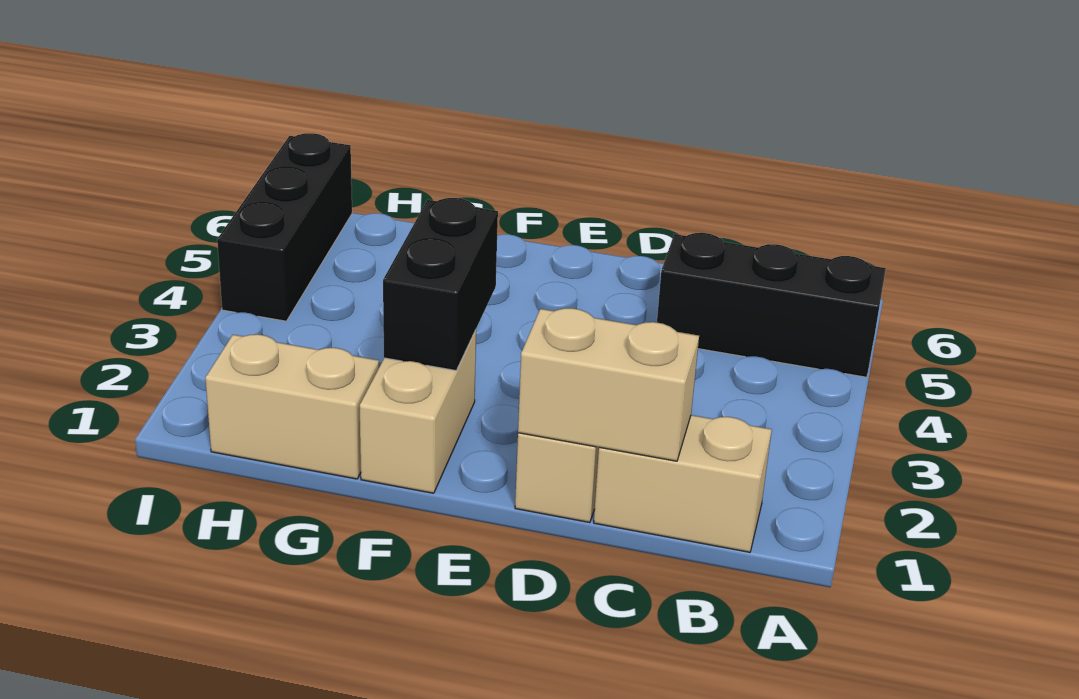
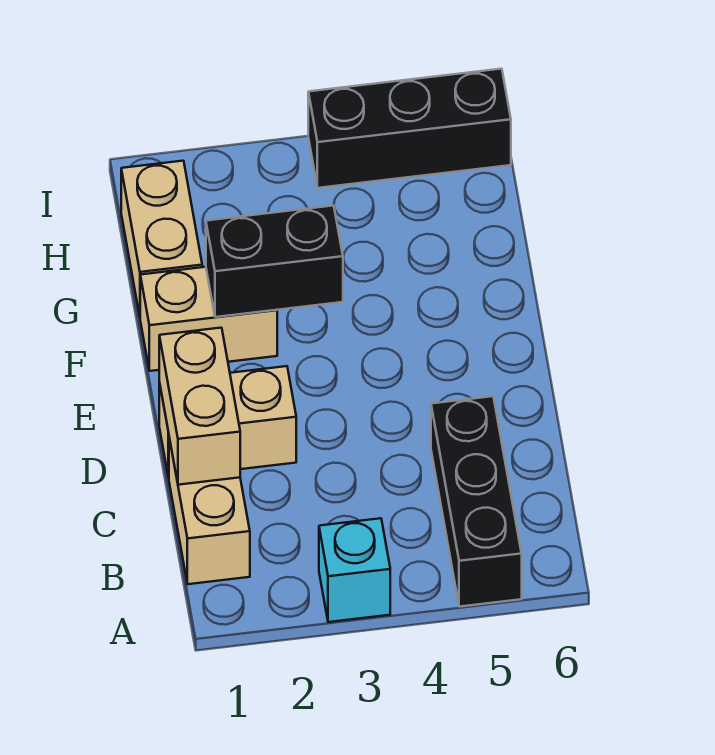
none -> cyan 1x1 brick [319,518,390,622]

